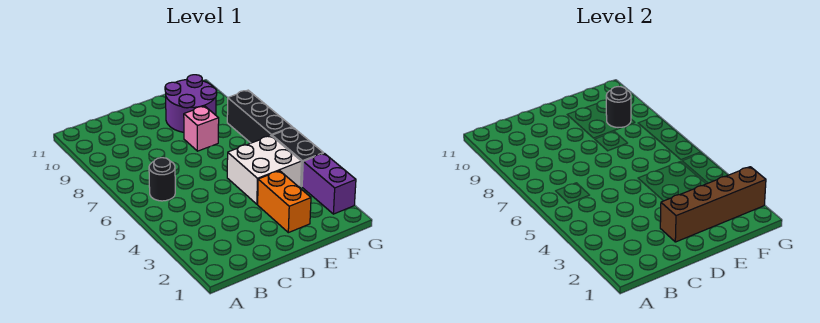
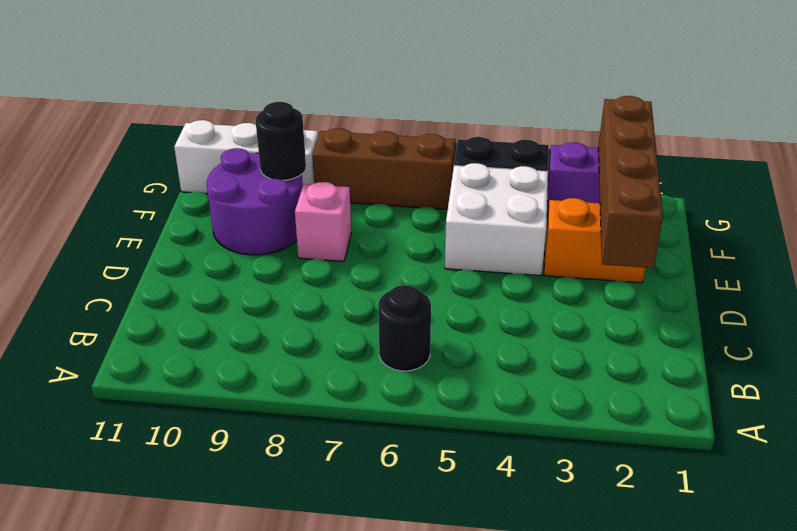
black 1x3 brick [227,90,292,143] -> brown 1x3 brick [313,128,455,209]
none -> white 1x3 brick [174,120,318,194]

